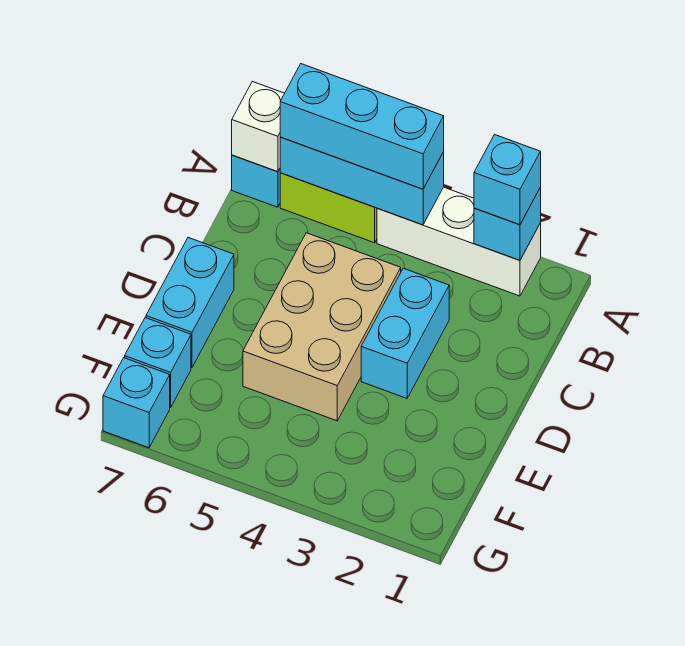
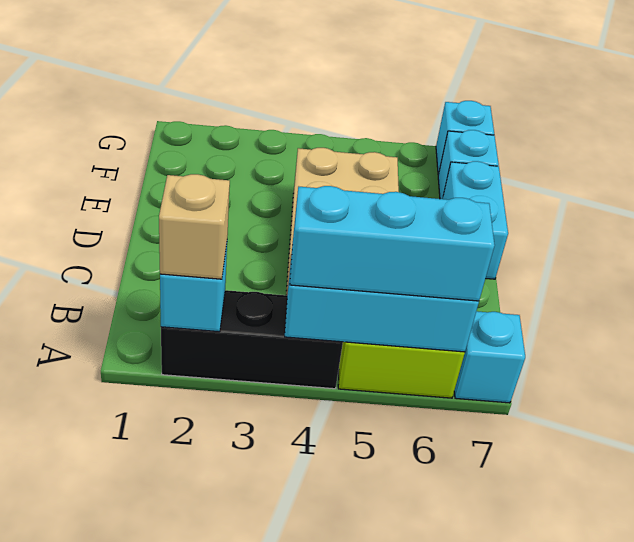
white 1x3 brick [377,187,541,296] -> black 1x3 brick [161,290,343,389]
cyan 1x1 brick [474,135,541,225] -> tan 1x1 brick [159,174,230,279]
white 1x1 brick [232,81,285,172] -> none
cyan 1x2 brick [361,268,449,398] -> none

